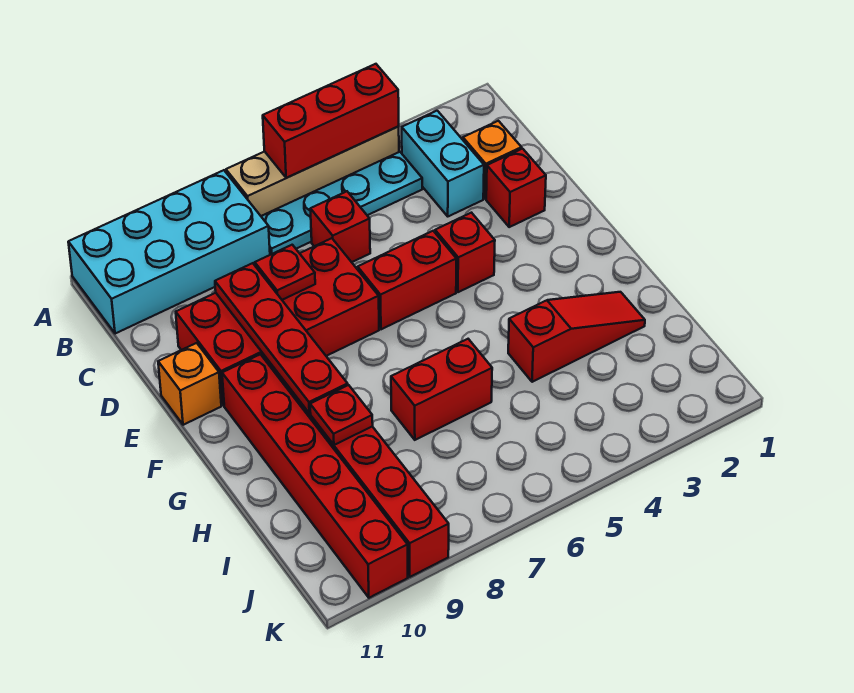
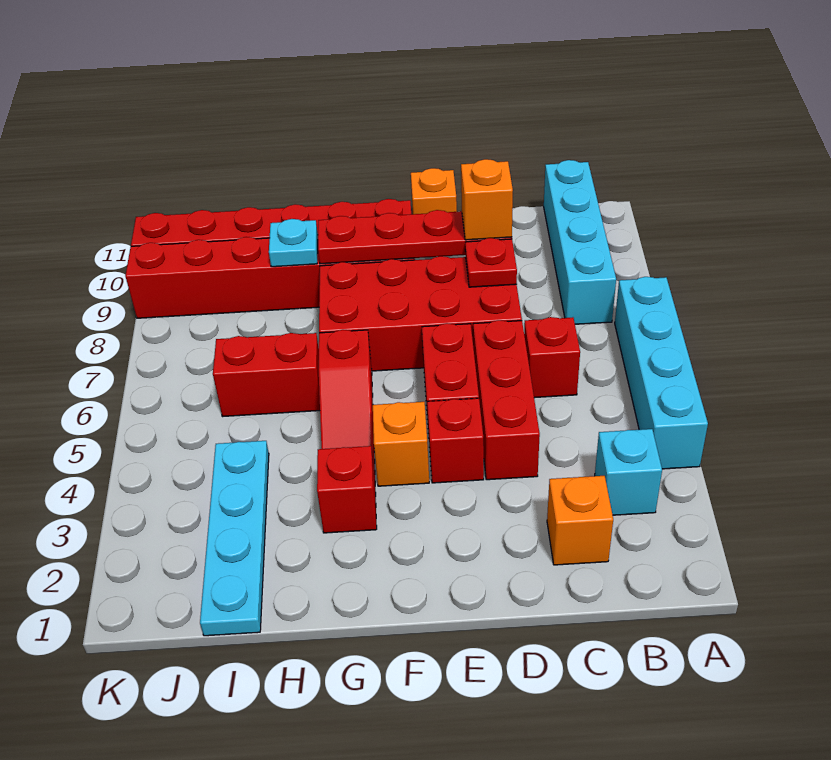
tan 1x4 brick [226,126,399,216] -> cyan 1x4 brick [615,277,708,469]
red 1x3 brick [263,64,399,178] -> red 1x3 brick moved to [473,320,540,480]
cyan 2x4 brick [68,170,270,334] -> cyan 1x4 brick [544,160,616,324]
cyan 1x2 brick [402,111,484,216] -> cyan 1x1 brick [595,429,662,515]
cyan 1x4 plate [261,152,422,255] -> cyan 1x4 plate moved to [200,441,269,636]
red 1x1 brick [486,149,546,227] -> red 1x1 brick moved to [317,446,377,533]
red 2x4 brick [176,238,379,405] -> red 2x4 brick turned to [319,256,522,371]
none -> orange 1x1 brick [461,159,513,240]
none -> orange 1x1 brick [373,402,429,486]
red 1x3 slope [508,292,645,382] -> red 1x3 slope moved to [319,330,375,479]
red 1x2 brick [391,339,492,440] -> red 1x2 brick turned to [213,333,320,417]
red 1x1 plate [310,385,373,445] -> cyan 1x1 plate [269,219,318,267]

